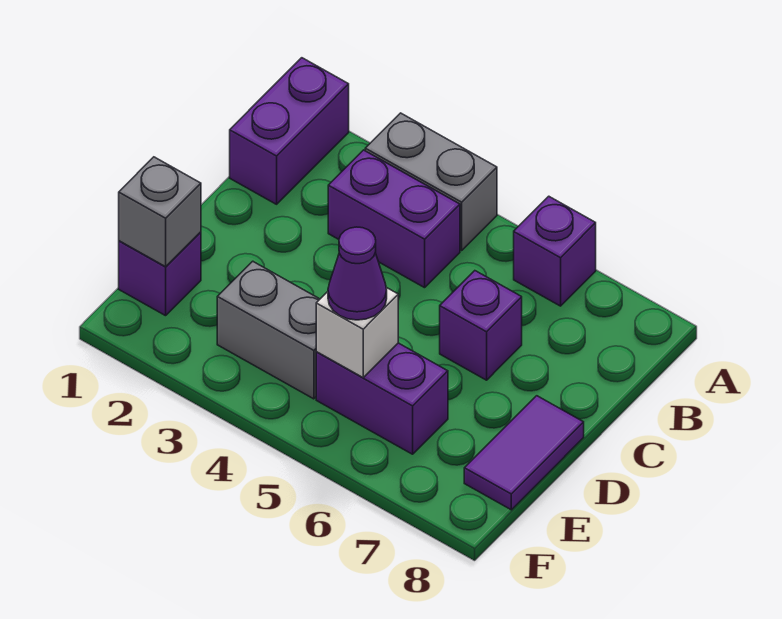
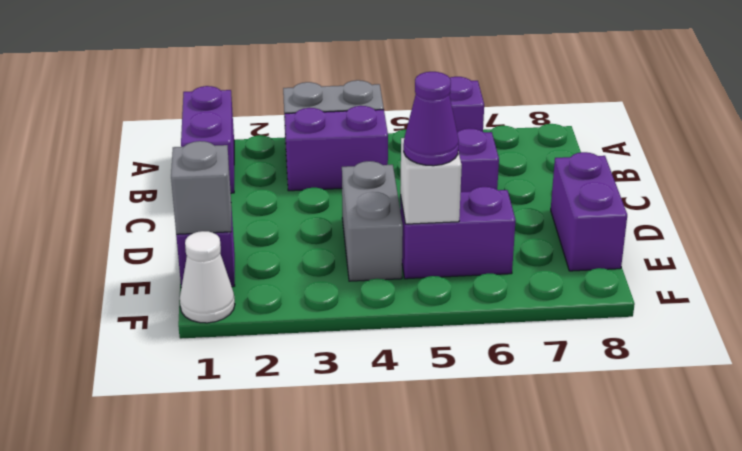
purple 1x2 tile [464,396,584,510] -> purple 1x2 brick [551,152,627,271]
grey 1x2 brick [217,261,320,399] -> grey 1x2 brick turned to [342,161,403,281]
none -> white 1x1 cone [180,231,235,323]

